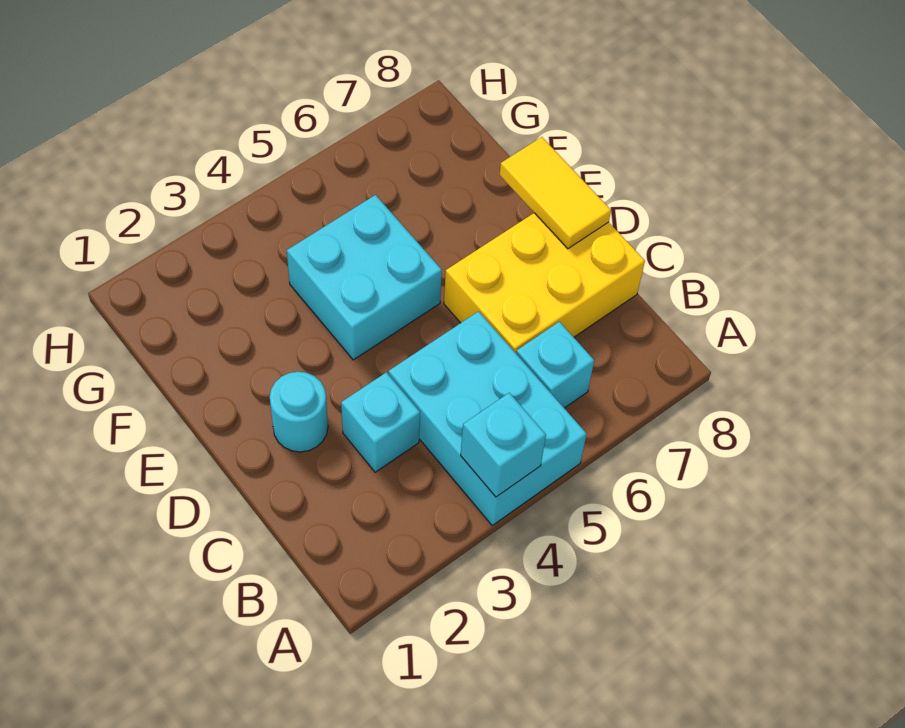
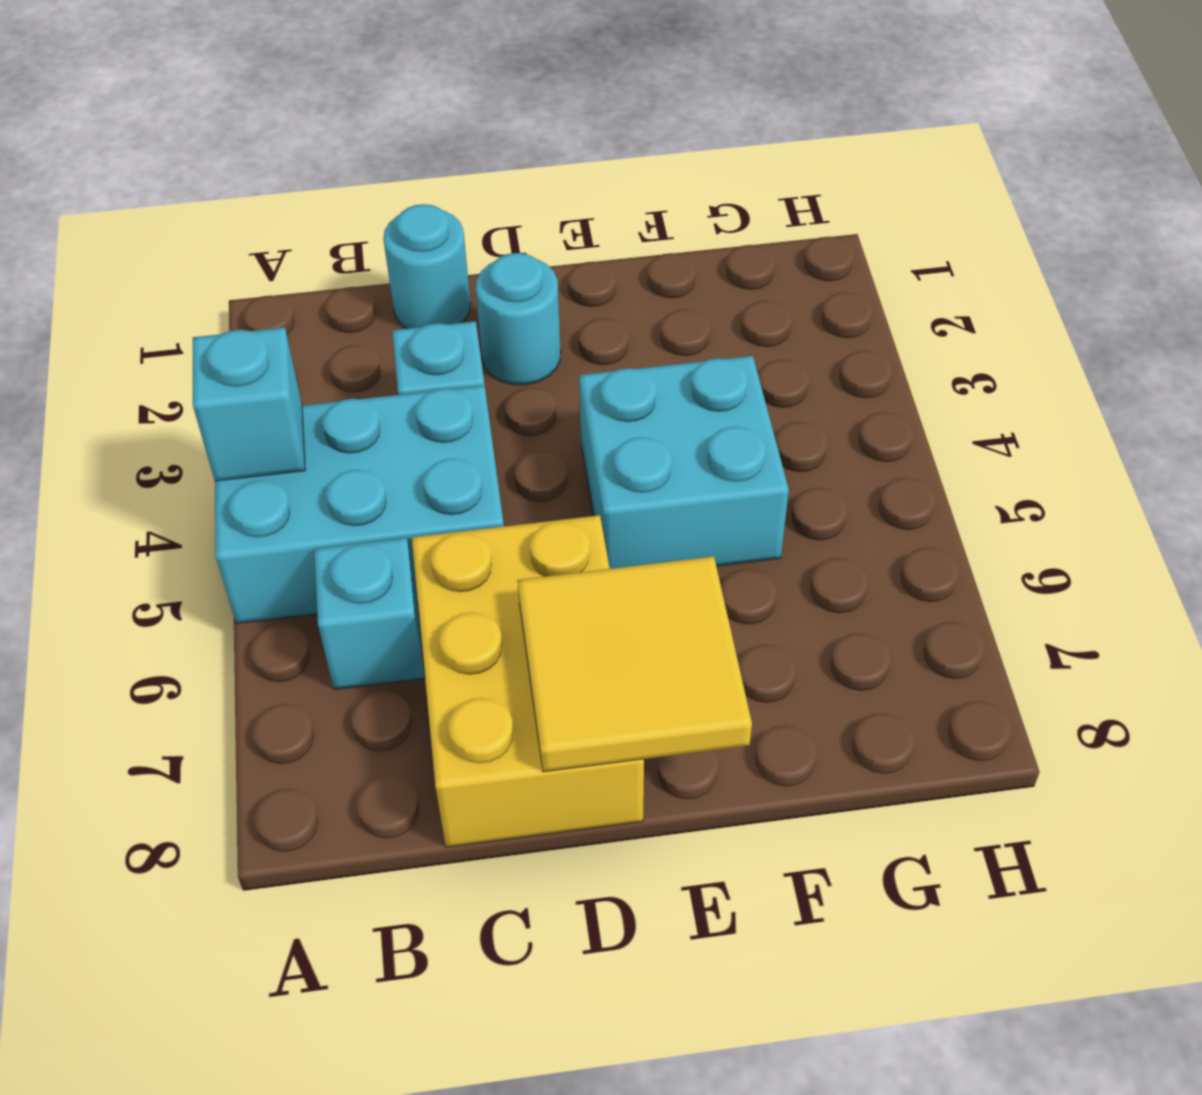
none -> cyan 1x1 round brick [383,204,470,329]
yellow 1x2 tile [500,137,611,249] -> yellow 2x2 tile [518,556,752,772]

